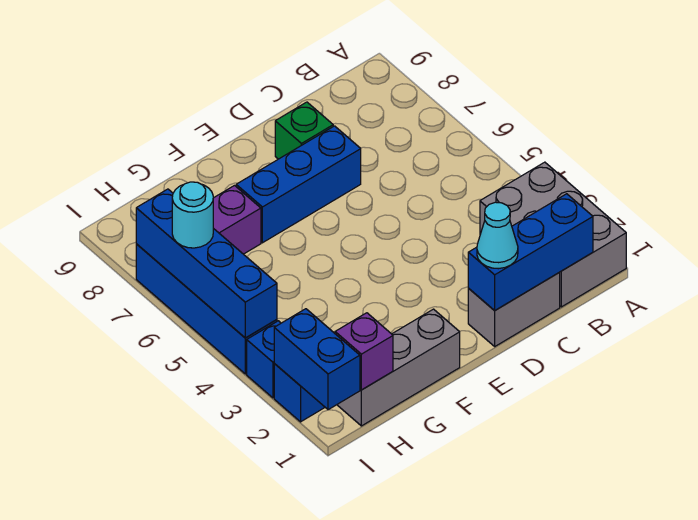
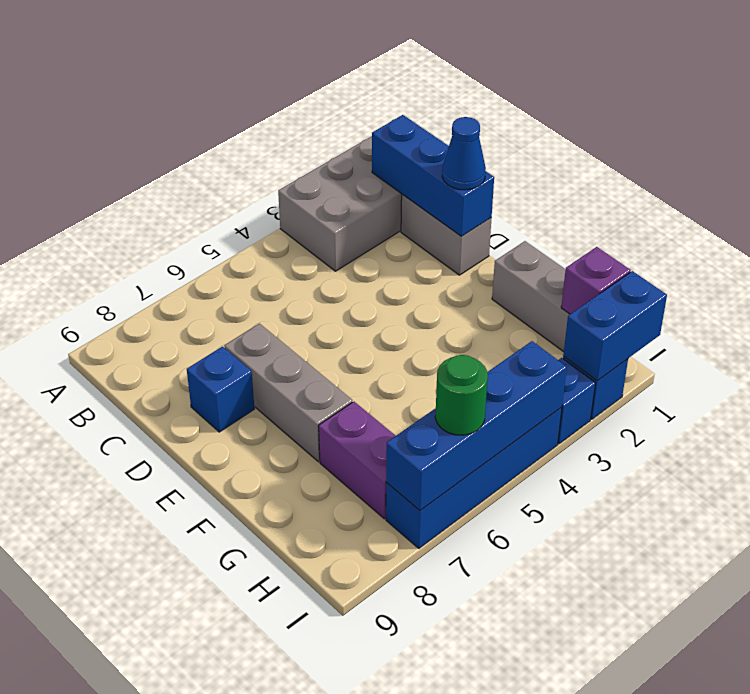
cyan 1x1 cone [477,202,518,269] -> blue 1x1 cone [442,117,486,190]
blue 1x3 brick [236,126,361,243] -> grey 1x3 brick [224,324,352,462]
green 1x1 brick [275,102,333,159] -> blue 1x1 brick [187,347,254,432]
cyan 1x1 round brick [172,182,213,248] -> green 1x1 round brick [435,355,488,435]

